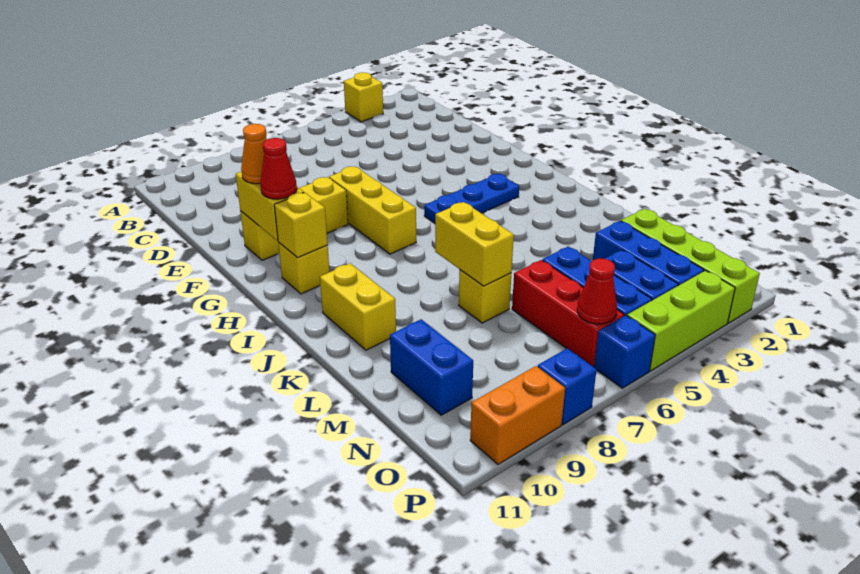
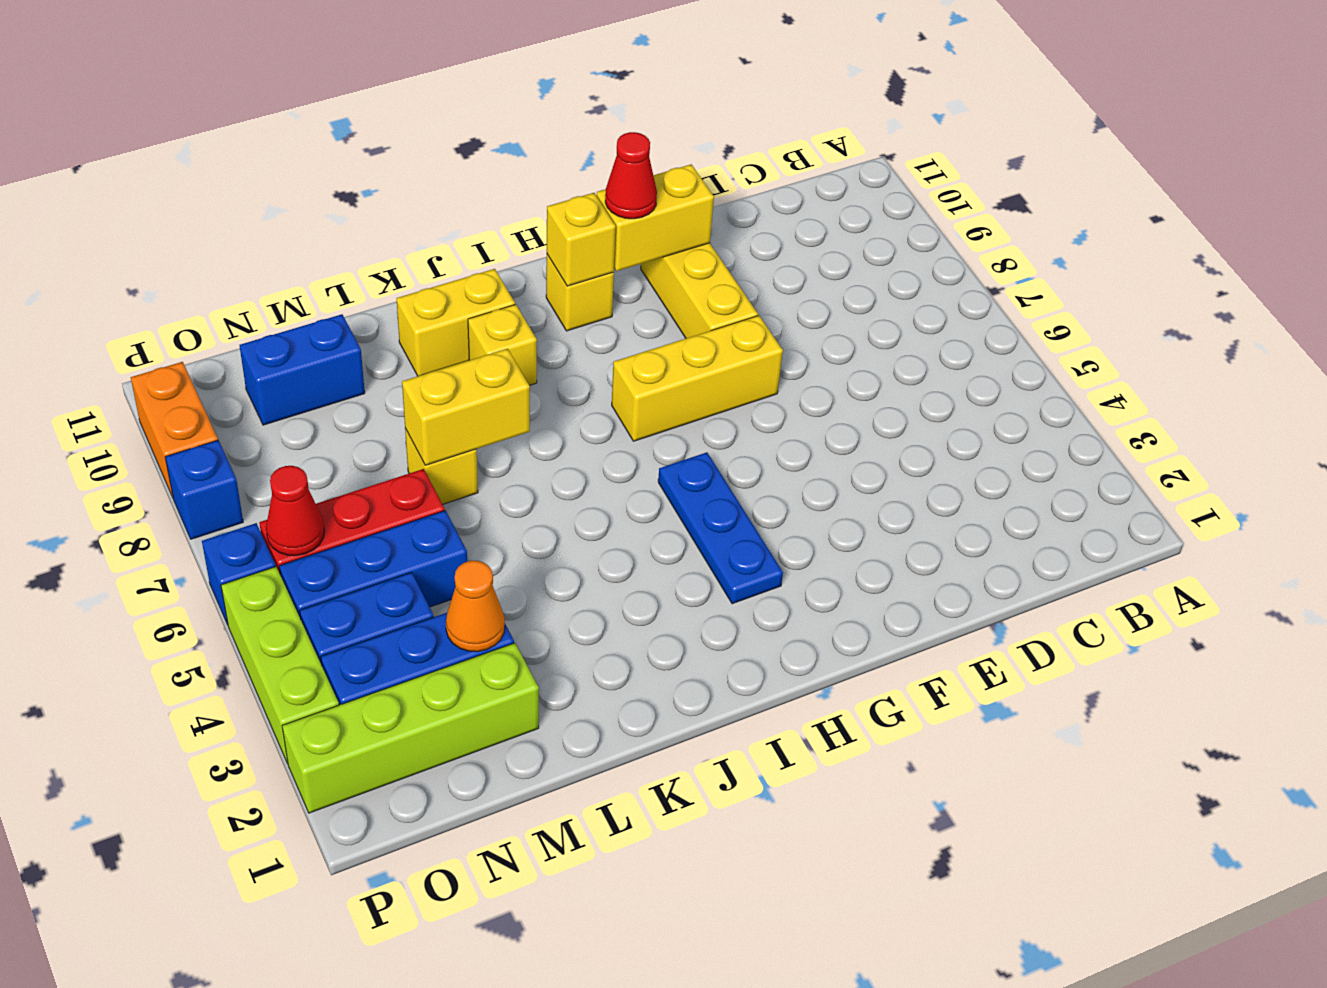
yellow 1x1 brick [344,72,383,122] -> yellow 1x1 brick moved to [468,304,537,385]
orange 1x1 cone [241,124,267,184] -> orange 1x1 cone moved to [446,561,505,652]

